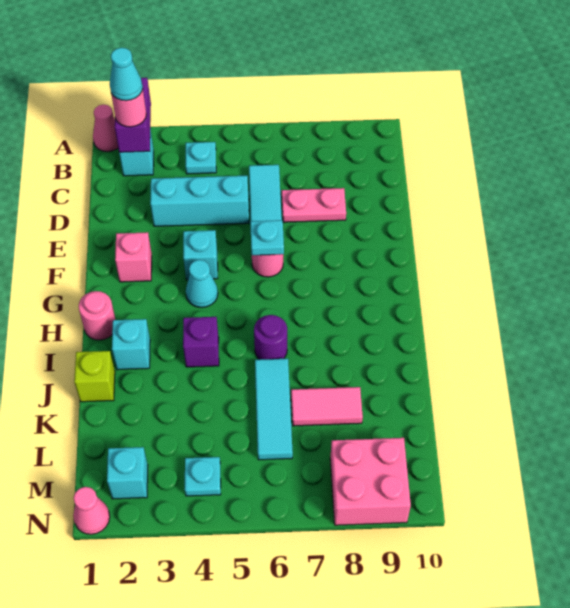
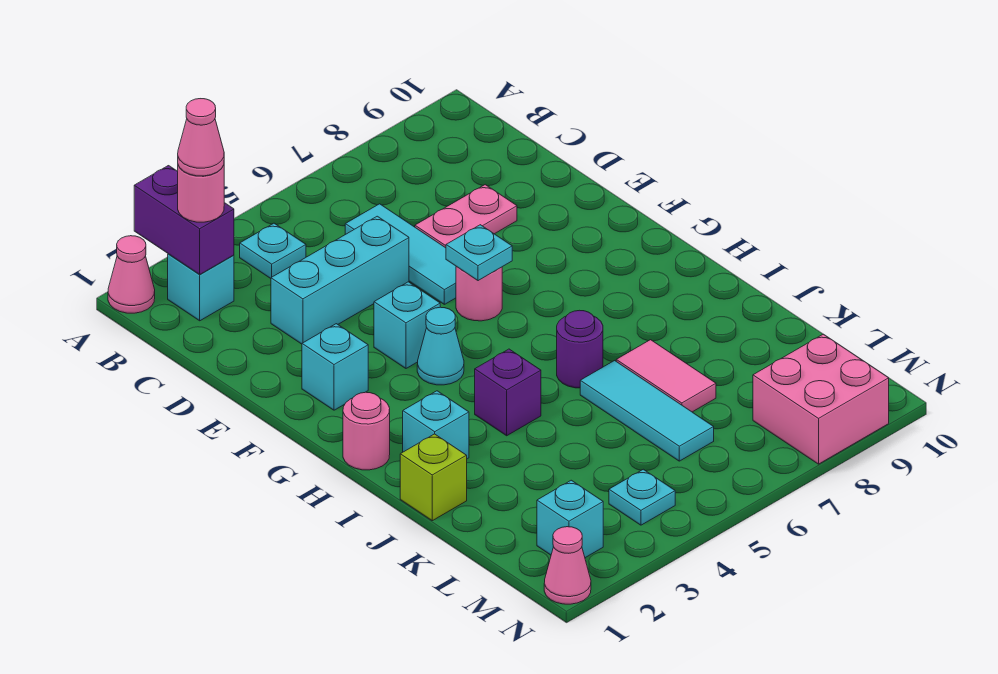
cyan 1x1 cone [110,48,143,101] -> pink 1x1 cone [178,99,224,176]
pink 1x1 brick [115,232,152,282] -> cyan 1x1 brick [302,324,368,410]
pink 1x2 tile [291,387,363,426] -> pink 1x2 tile turned to [616,340,716,412]

